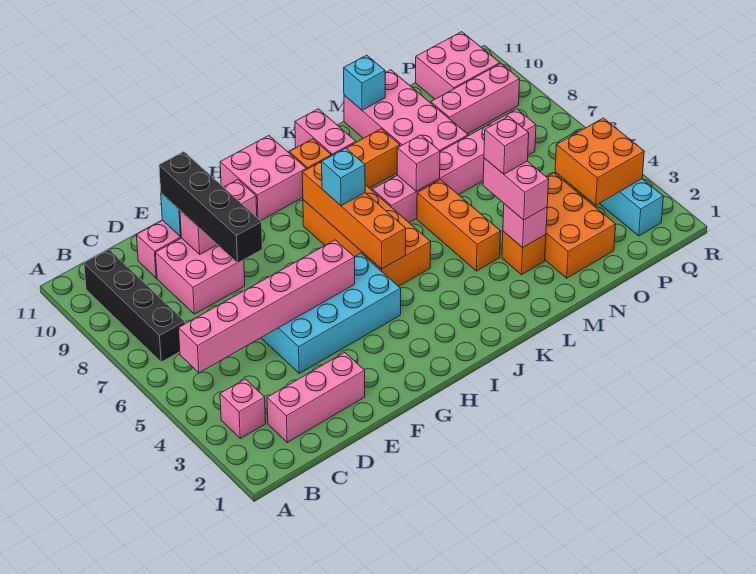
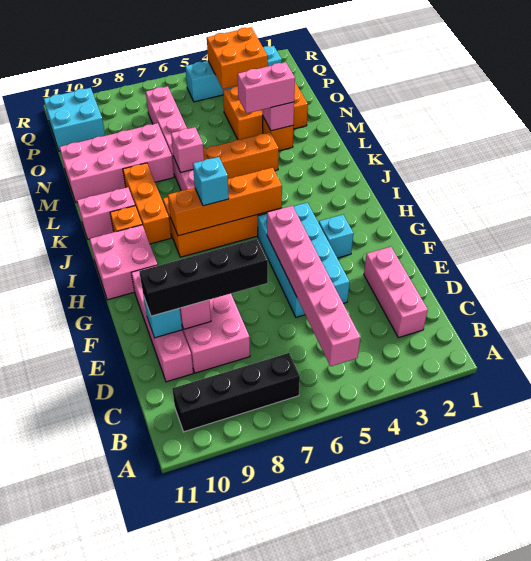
pink 1x1 brick [220,379,266,438] -> none
pink 1x1 brick [484,116,529,174] -> none
cyan 1x1 brick [344,55,385,110] -> cyan 1x1 brick moved to [319,215,353,258]
pink 1x3 brick [431,64,520,134] -> none
pink 2x2 brick [416,32,500,99] -> cyan 2x2 brick [44,88,105,151]

